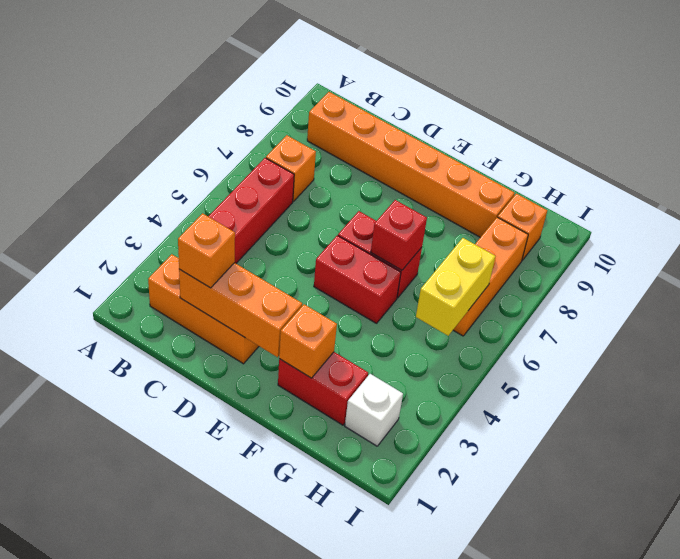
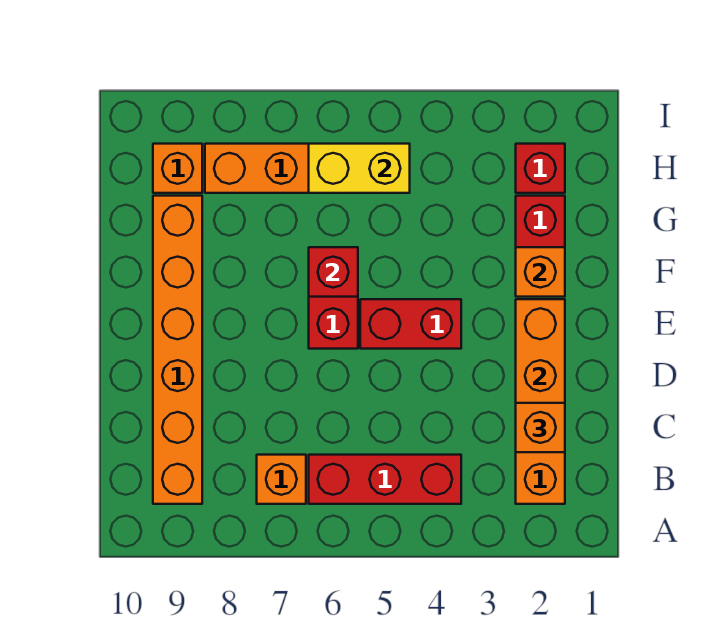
red 1x2 brick [314,236,401,323] -> red 1x2 brick turned to [360,299,461,349]
white 1x1 brick [345,374,403,446] -> red 1x1 brick [516,144,565,193]

